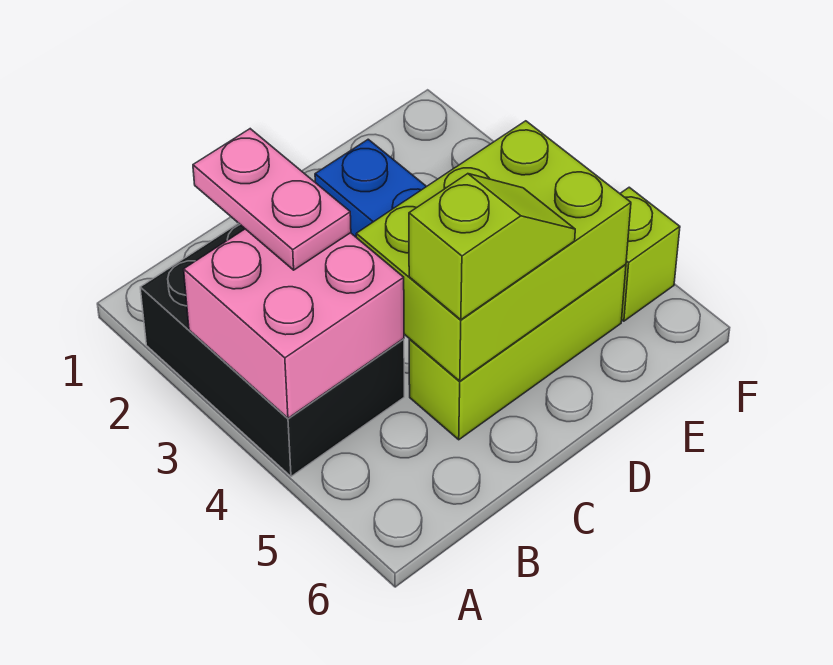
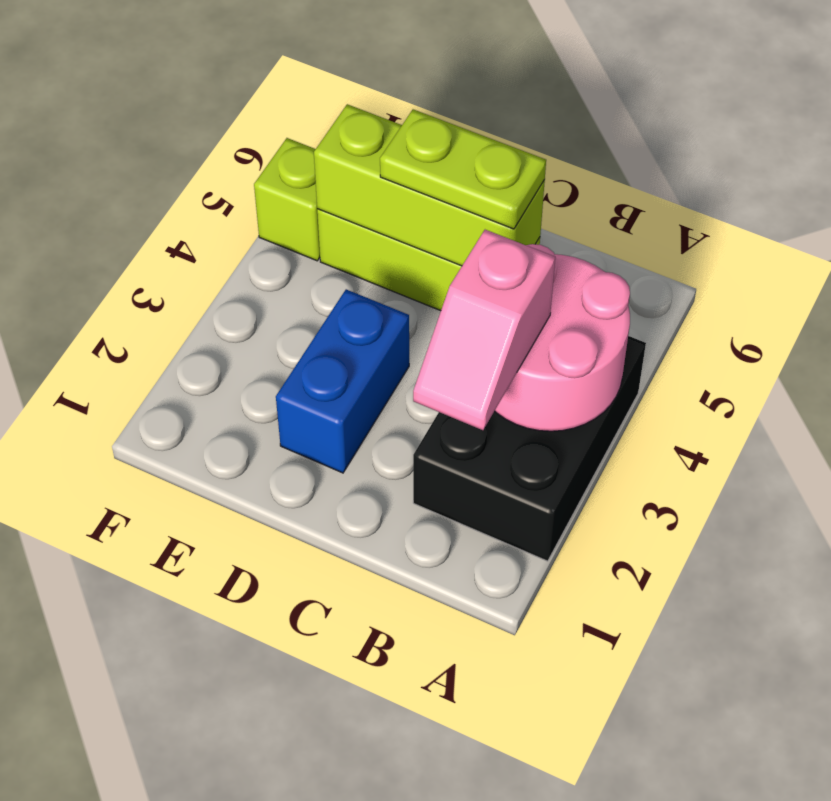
pink 2x2 brick [184,229,404,418] -> pink 2x2 round brick [495,244,630,431]
pink 1x2 plate [193,129,351,270] -> pink 1x2 slope [413,230,555,430]
lime 2x3 brick [356,121,631,381] -> lime 1x3 brick [314,104,545,266]
lime 1x2 slope [409,174,575,320] -> lime 1x2 plate [380,109,546,229]

